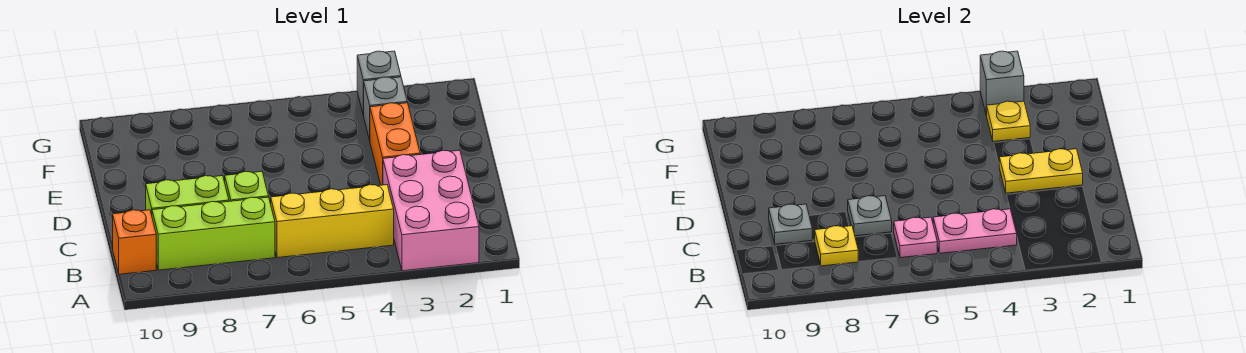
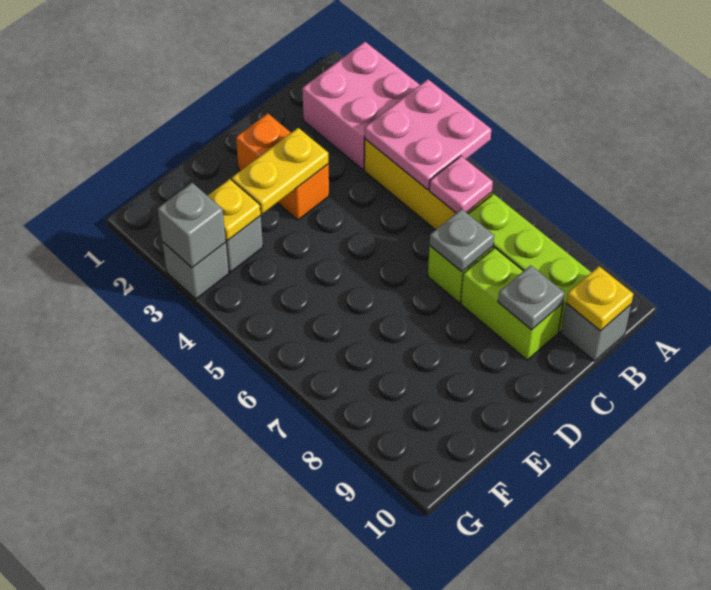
pink 2x3 brick [383,150,479,271] -> pink 2x2 brick [302,42,420,170]
pink 1x2 plate [933,209,1017,253] -> pink 2x2 plate [365,79,491,190]
yellow 1x1 plate [814,226,859,266] -> yellow 1x1 plate moved to [566,266,633,331]
orange 1x1 brick [113,210,156,274] -> grey 1x1 brick [561,303,631,361]
yellow 1x2 plate [999,149,1083,193] -> yellow 1x2 plate turned to [232,128,329,214]
orange 1x2 brick [370,103,420,185] -> orange 1x2 brick turned to [236,113,329,220]

